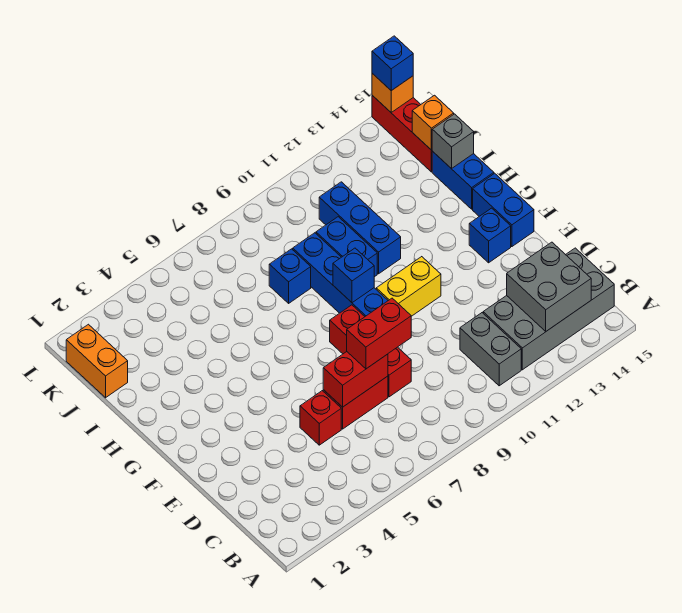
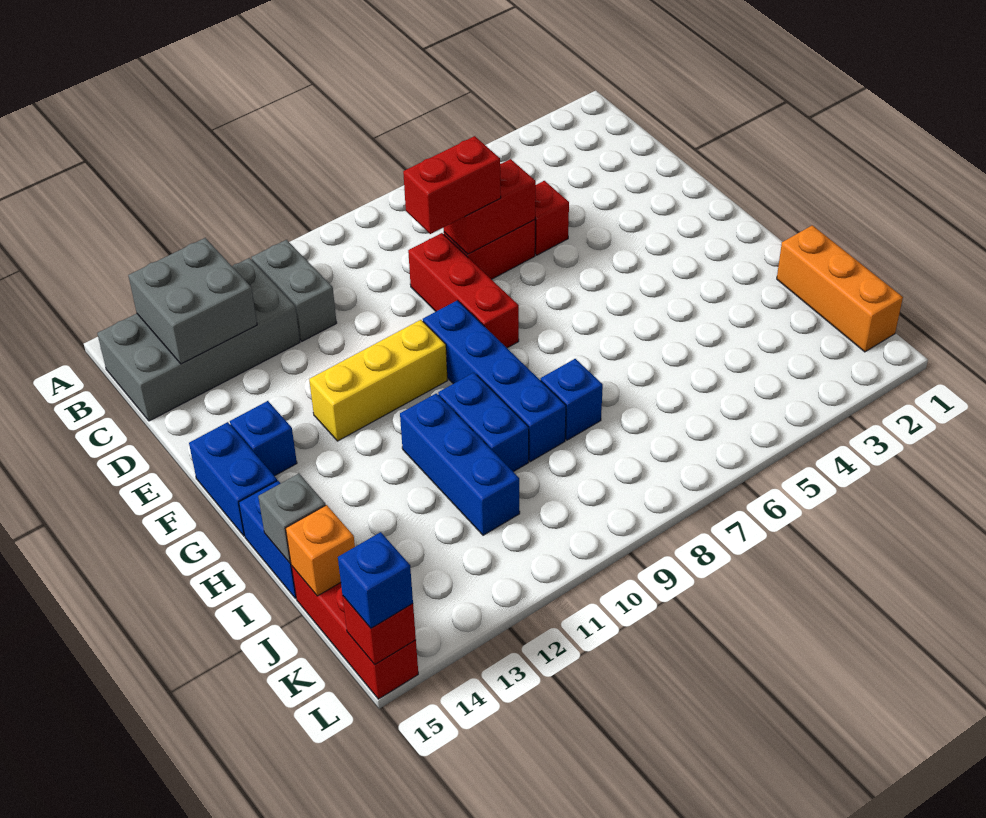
yellow 1x2 brick [376,257,441,316] -> yellow 1x3 brick [309,320,448,441]
blue 1x1 brick [333,248,374,303] -> none
orange 1x2 brick [66,324,128,398] -> orange 1x3 brick [777,225,903,352]
orange 1x1 brick [372,73,413,112] -> red 1x1 brick [343,596,416,665]

